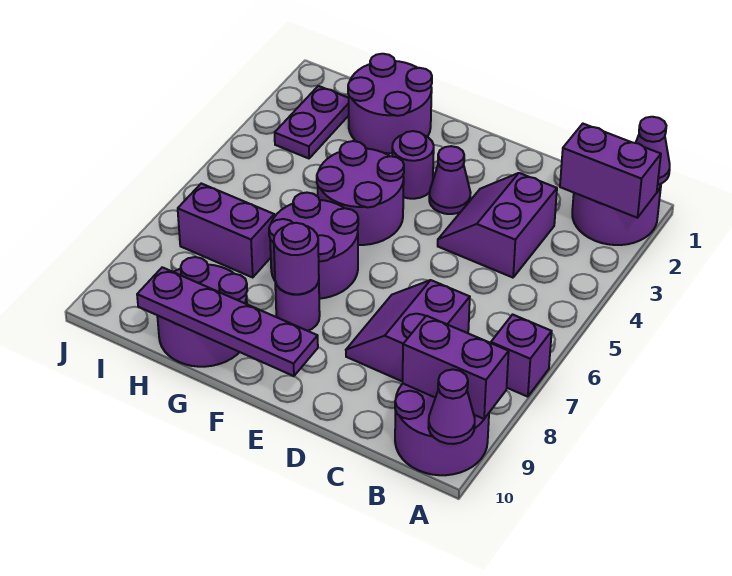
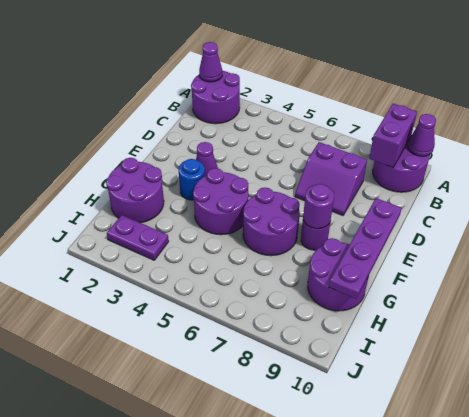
purple 1x2 brick [560,124,661,218] -> none
purple 1x1 brick [491,315,552,397] -> none
purple 2x2 slope [438,173,557,278] -> none
purple 1x1 round brick [392,131,434,199] -> blue 1x1 round brick [179,159,205,200]
purple 1x2 brick [178,184,274,277] -> none

